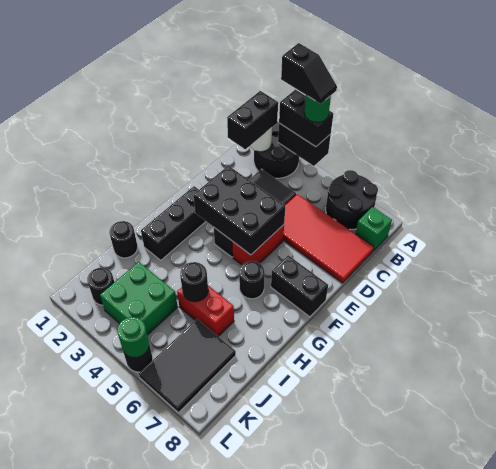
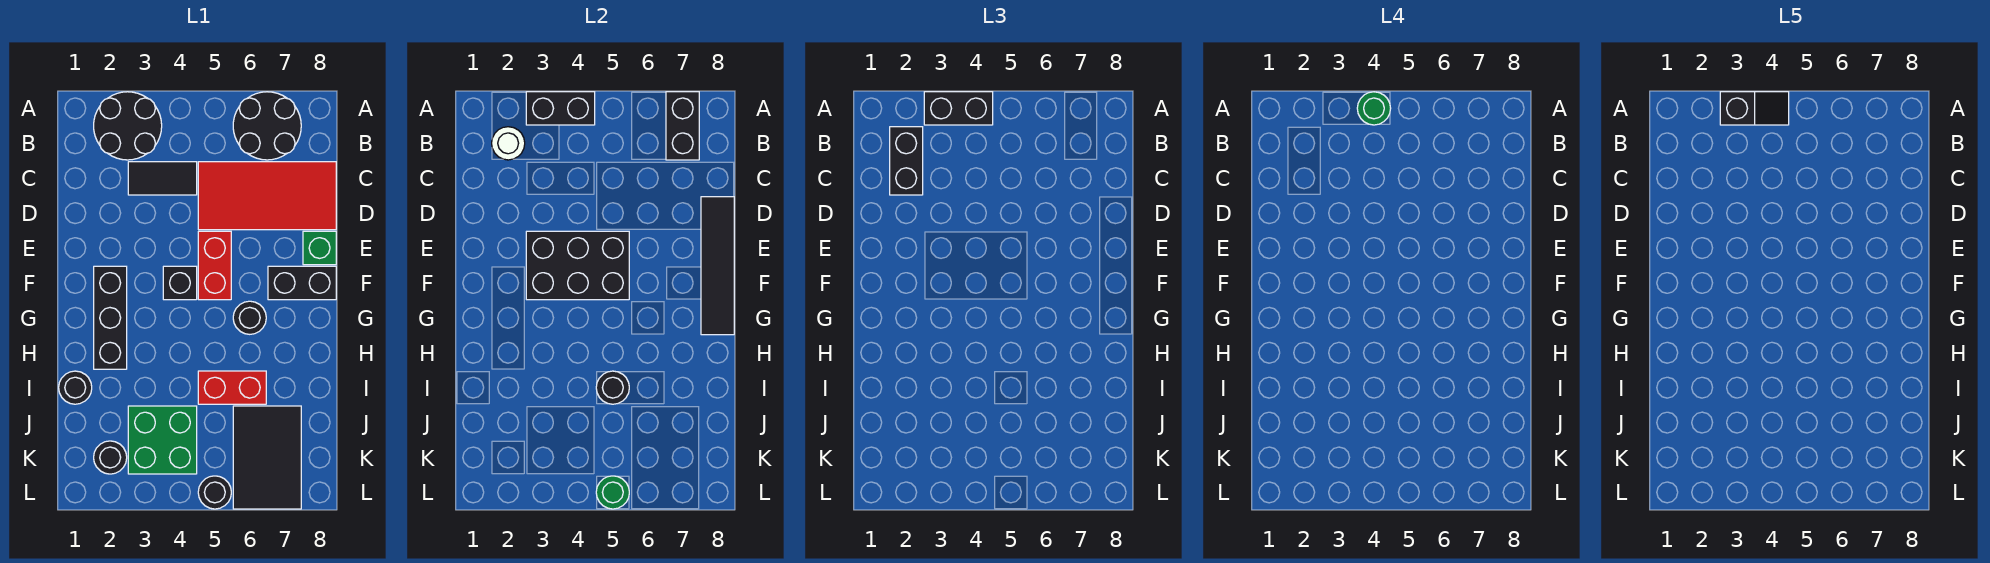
none -> black 1x2 brick [666,92,699,160]
green 1x1 brick [356,207,392,251] -> green 1x1 brick moved to [303,231,336,265]
none -> black 1x4 tile [701,197,734,335]

